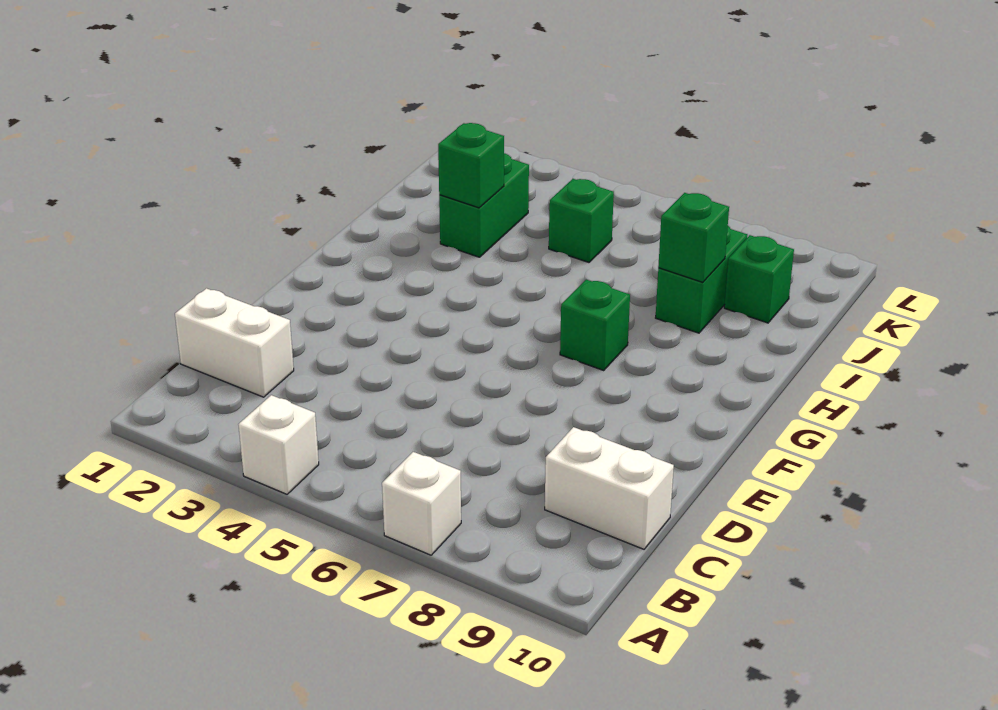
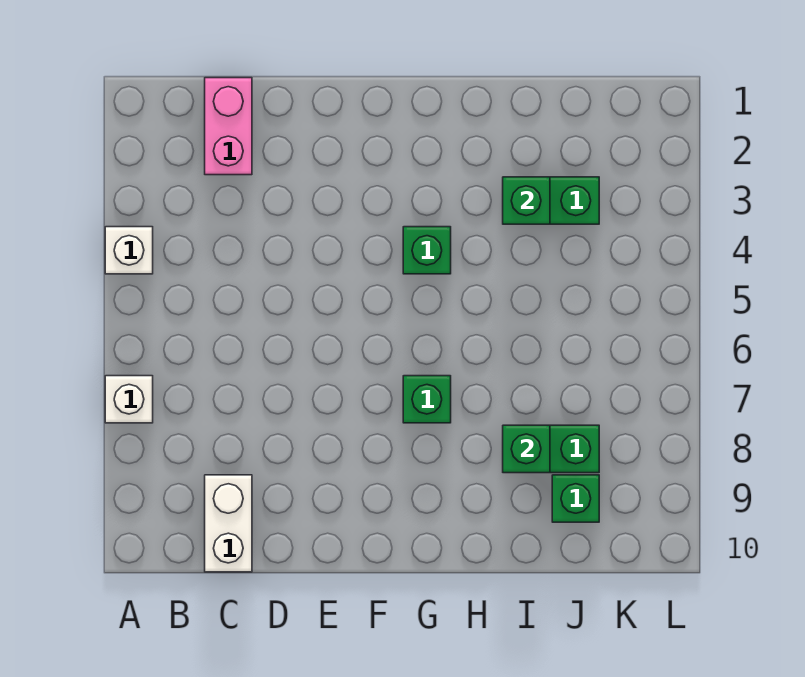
white 1x2 brick [175,288,294,397] -> pink 1x2 brick [205,78,252,175]
green 1x1 brick [549,179,614,262] -> green 1x1 brick moved to [403,227,451,274]

